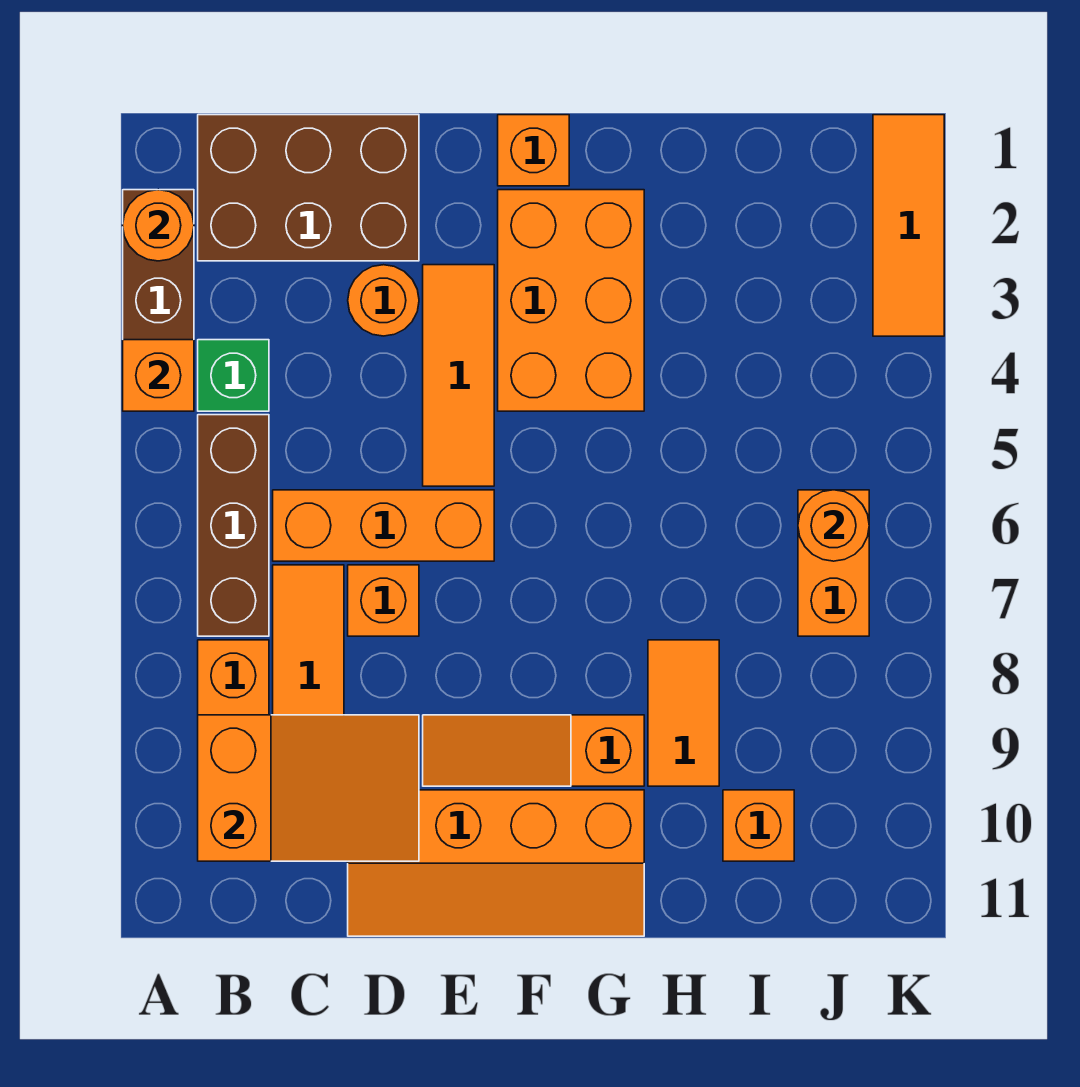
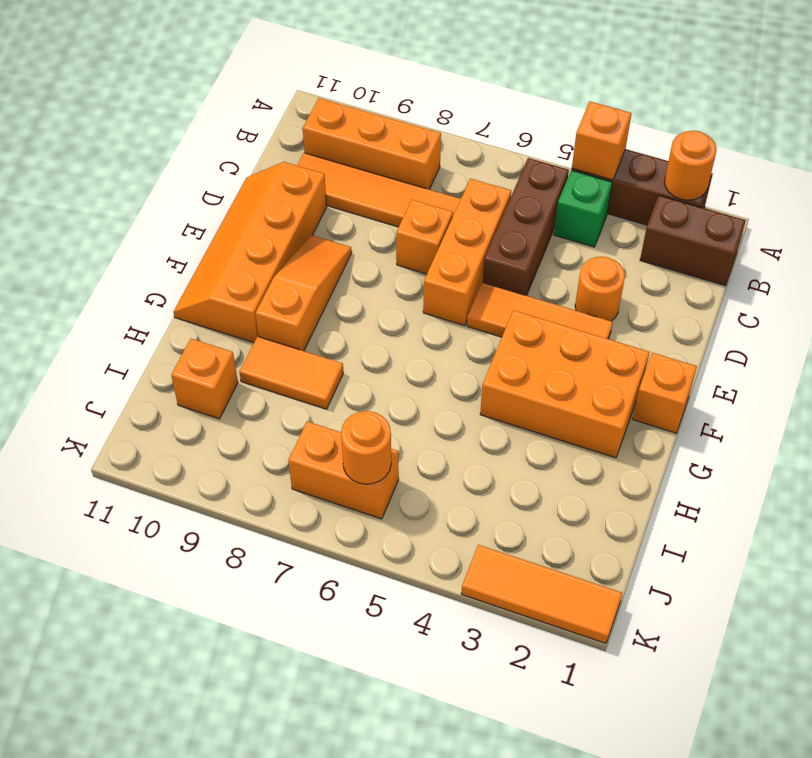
brown 2x3 brick [198,115,419,261] -> brown 1x2 brick [640,195,746,286]
brown 1x3 brick [198,415,269,636] -> brown 1x3 brick turned to [483,158,569,296]
orange 2x3 slope [198,715,419,861] -> none

